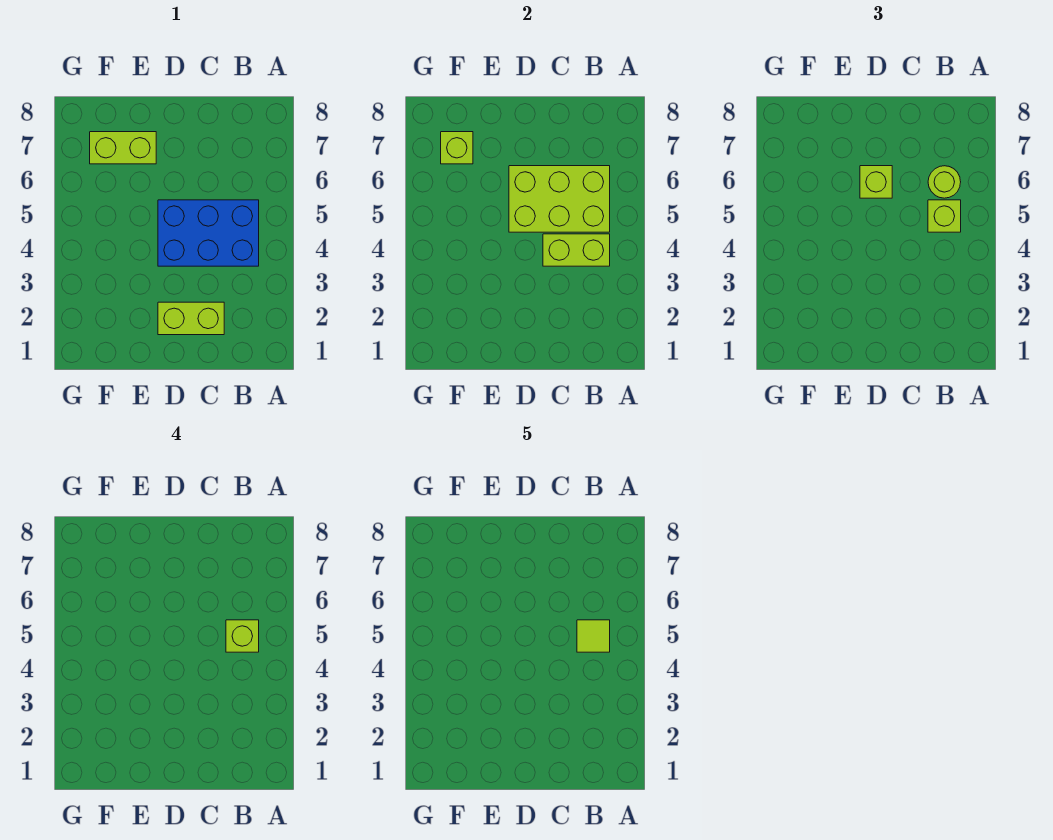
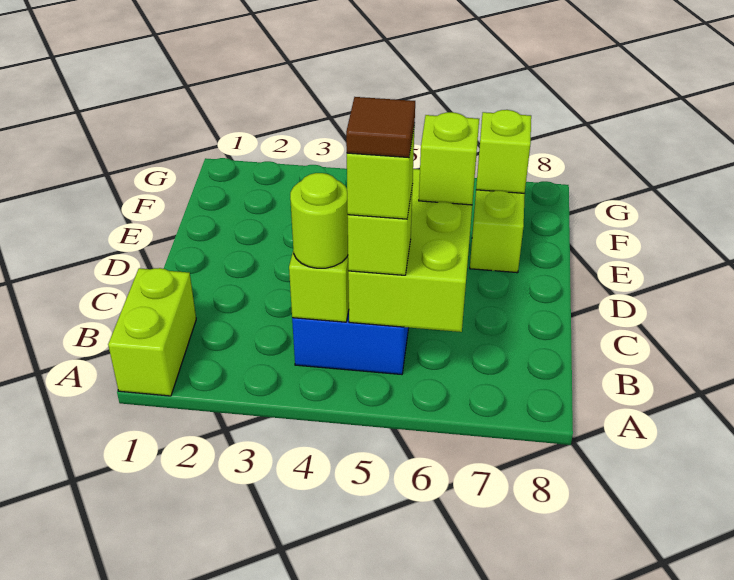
lime 1x1 tile [577,620,610,652] -> brown 1x1 tile [346,97,415,158]
lime 1x1 round brick [928,166,961,198] -> lime 1x1 round brick moved to [290,173,348,268]
lime 1x2 brick [158,302,224,335] -> lime 1x2 brick moved to [108,268,196,396]

